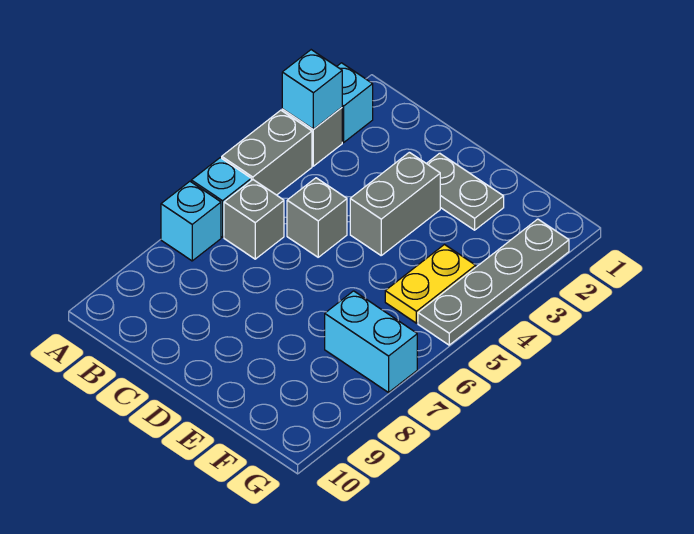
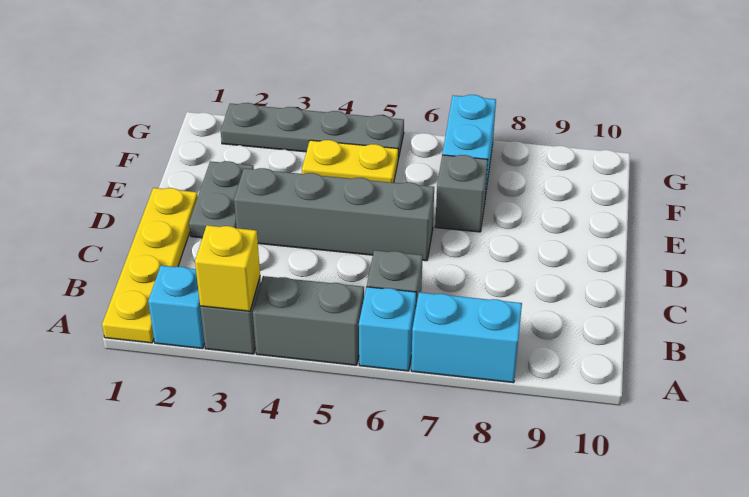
none -> yellow 1x4 plate [102,188,198,343]
cyan 1x1 brick [282,50,342,129] -> yellow 1x1 brick [195,225,260,311]
cyan 1x1 brick [161,181,221,261] -> cyan 1x2 brick [411,292,522,383]
grey 1x1 brick [287,178,347,257] -> grey 1x1 brick moved to [435,155,488,232]
grey 1x2 brick [350,152,440,255] -> grey 1x4 brick [234,168,434,261]

